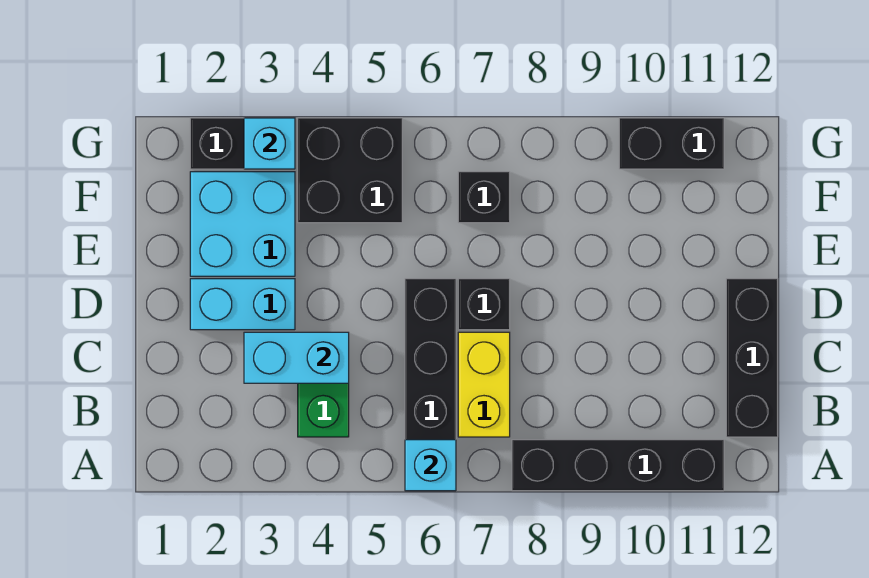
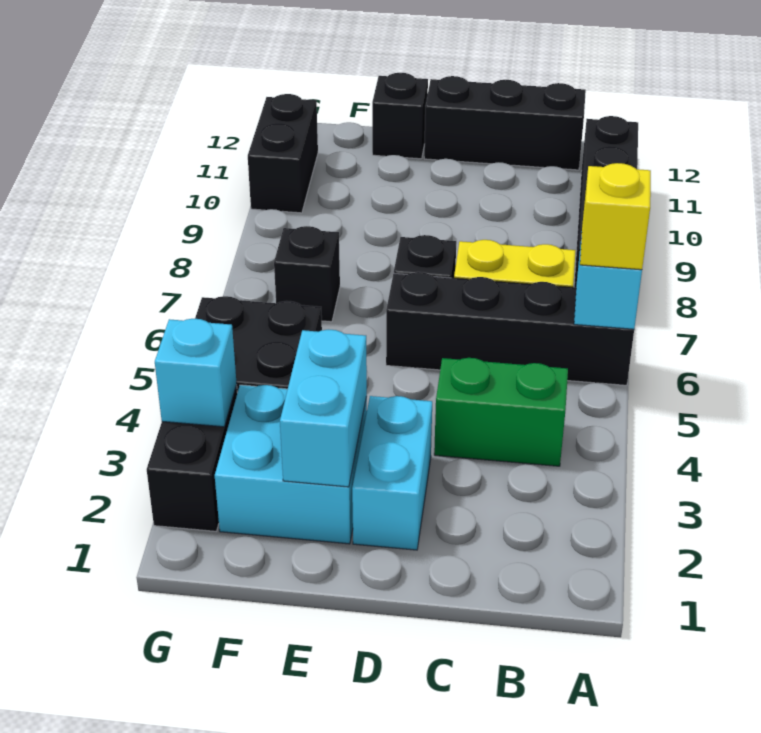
none -> yellow 1x1 brick [580,163,651,270]
cyan 1x2 brick [244,332,349,383] -> cyan 1x2 brick moved to [280,330,367,487]
none -> black 1x1 brick [372,73,428,159]

